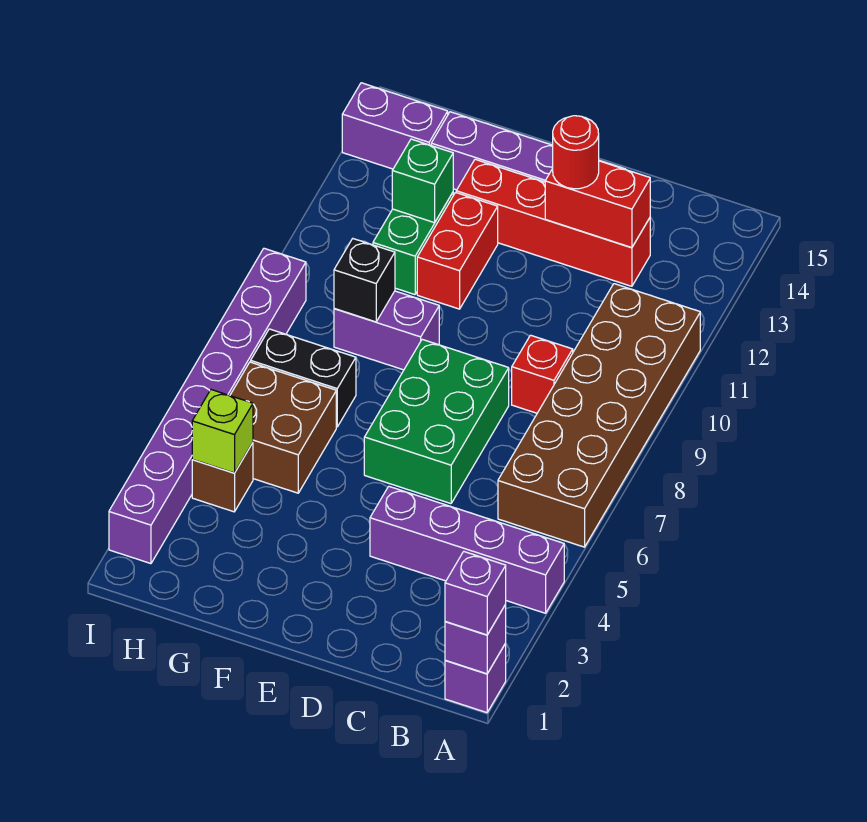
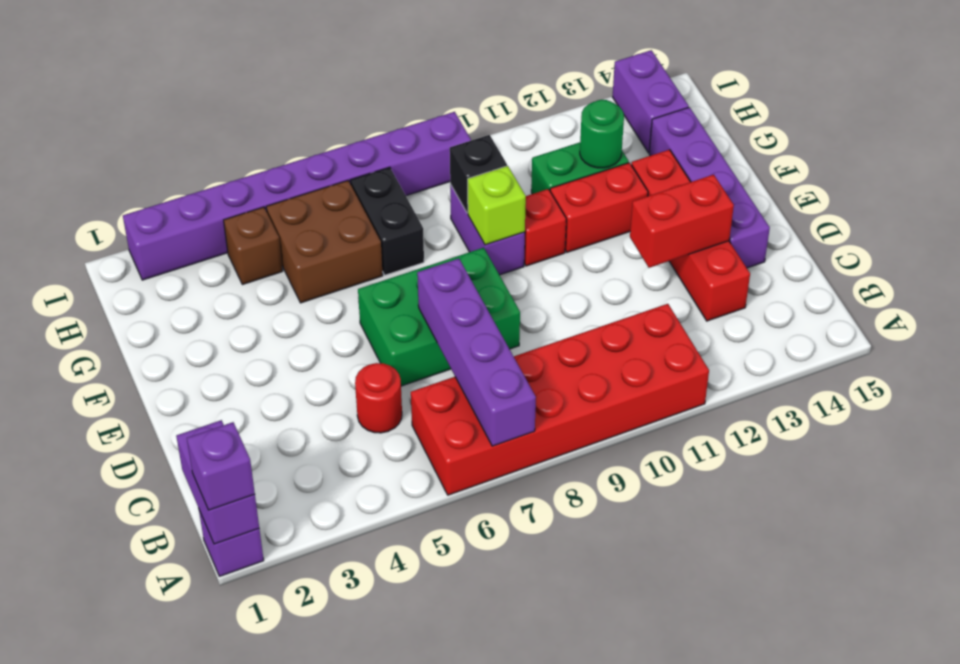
purple 1x1 brick [445,605,506,674] -> purple 1x2 brick [176,420,259,544]
purple 1x4 brick [370,487,564,613] -> purple 1x4 brick moved to [417,259,536,446]
brown 2x6 brick [498,284,700,547] -> red 2x6 brick [411,304,709,495]
red 1x1 brick [512,335,573,413] -> red 1x1 brick moved to [524,189,566,266]
red 1x2 brick [545,161,650,248] -> red 1x2 brick turned to [630,175,734,268]
red 1x1 round brick [553,116,599,189] -> red 1x1 round brick moved to [355,363,402,433]
green 1x1 brick [392,139,453,223] -> green 1x1 round brick [580,100,624,168]
lime 1x1 brick [192,390,253,473] -> lime 1x1 brick moved to [468,166,526,245]

